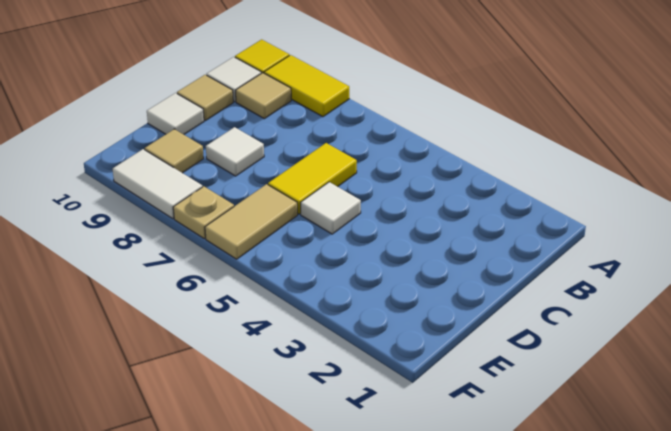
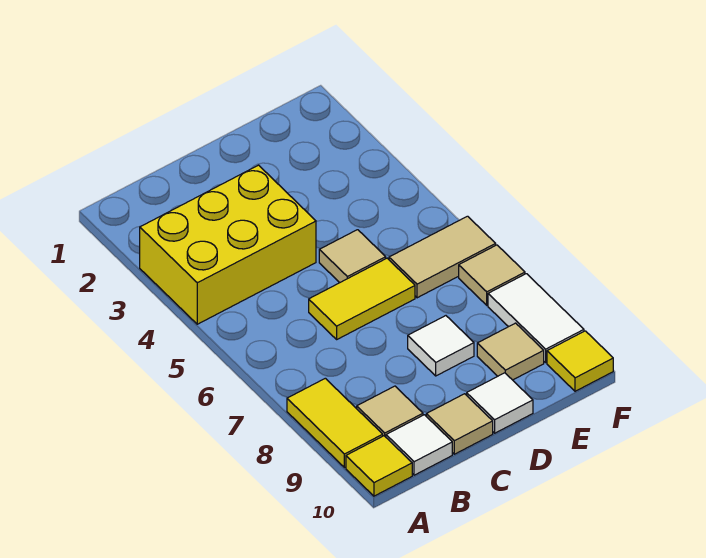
none -> yellow 2x3 brick [140,165,316,324]
white 1x1 tile [301,182,361,234] -> tan 1x1 tile [319,230,386,283]
tan 1x1 plate [173,186,234,239] -> tan 1x1 tile [459,245,525,305]
none -> yellow 1x1 tile [547,331,613,391]

